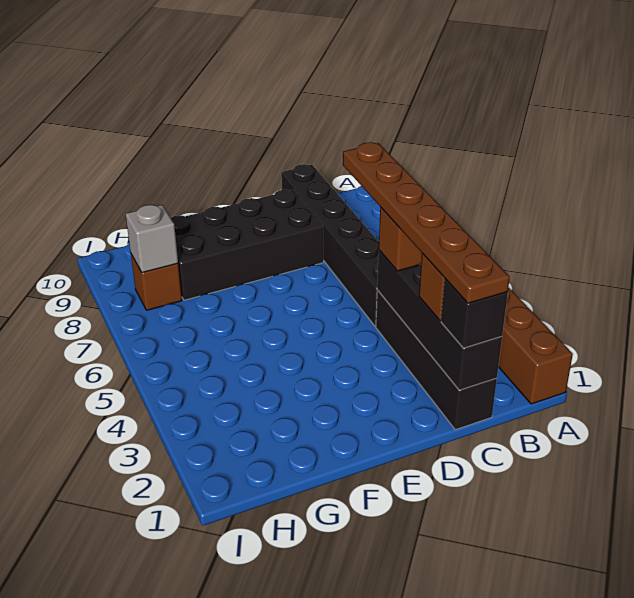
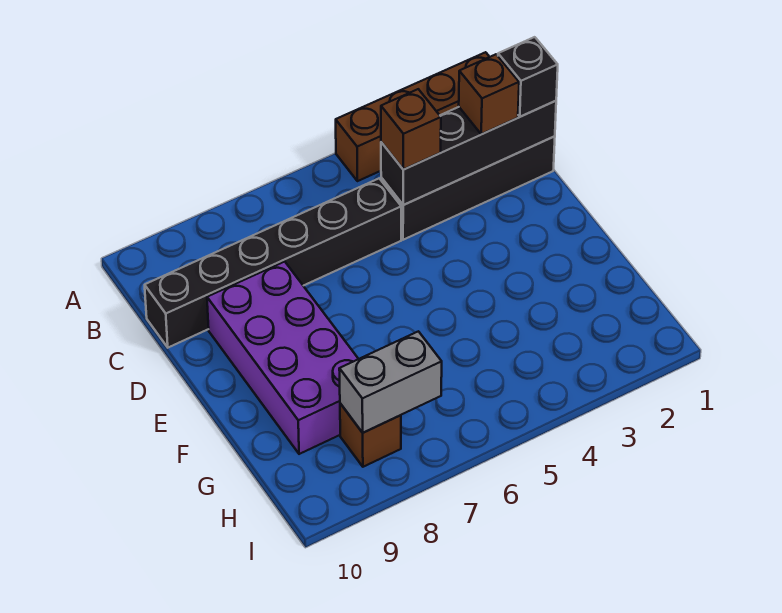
brown 1x6 plate [343,142,510,303] -> none
black 2x4 brick [171,190,323,300] -> purple 2x4 brick [207,262,358,454]
grey 1x1 brick [126,205,178,273] -> grey 1x2 brick [339,331,442,433]

